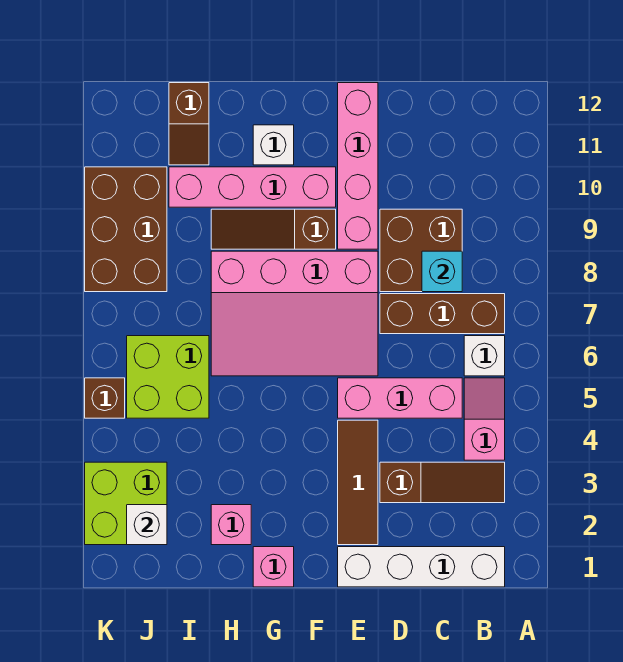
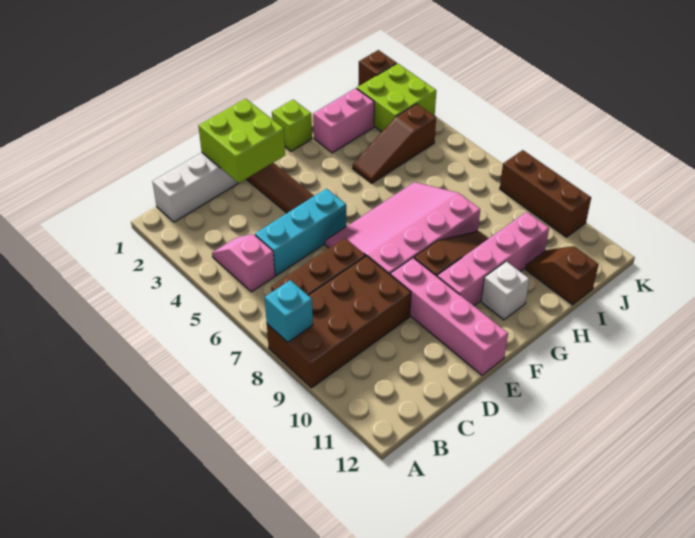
brown 1x3 slope [380,462,505,503] -> brown 1x3 slope moved to [353,104,436,183]
pink 1x2 slope [464,378,505,460] -> pink 1x2 slope turned to [212,234,275,292]
white 1x1 brick [464,336,505,376] -> none
pink 1x3 brick [338,378,462,418] -> cyan 1x3 brick [255,188,346,276]
brown 2x2 brick [380,209,462,292] -> brown 2x4 brick [267,256,411,388]
cyan 1x1 brick [422,251,462,292] -> cyan 1x1 brick moved to [265,280,313,342]
pink 1x1 brick [253,547,294,587] -> lime 1x1 brick [272,100,312,151]
pink 1x1 brick [211,505,251,545] -> pink 1x2 brick [313,88,374,153]
lime 2x2 brick [127,336,209,418] -> lime 2x2 brick moved to [198,99,285,183]
white 1x1 brick [127,505,167,545] -> none
brown 2x3 brick [85,167,167,292] -> brown 1x3 brick [500,150,591,237]
brown 1x1 brick [85,378,125,418] -> brown 1x1 brick moved to [358,50,397,86]

